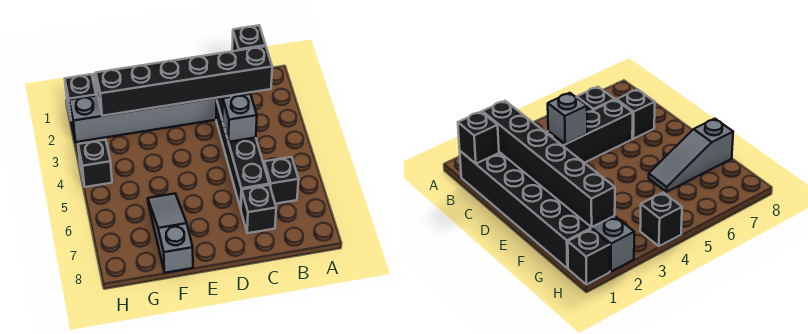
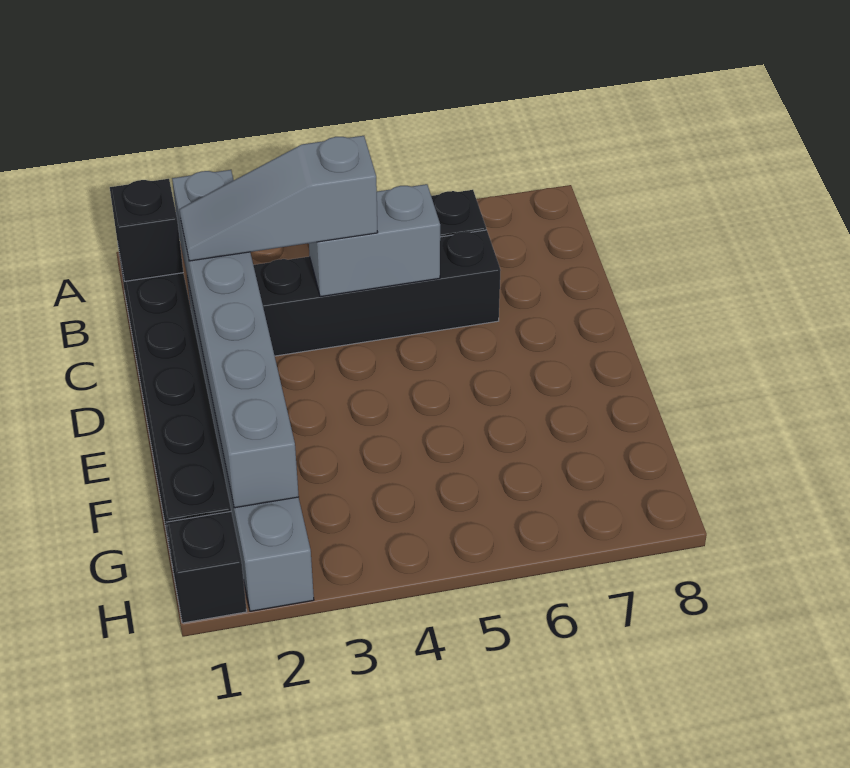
black 1x6 brick [96,46,272,116] -> grey 1x6 brick [172,170,299,508]
grey 1x1 brick [223,94,257,142] -> grey 1x2 brick [309,184,440,297]
black 1x1 brick [241,185,276,233] -> none
grey 1x3 slope [148,194,193,273] -> grey 1x3 slope moved to [180,136,378,261]
black 1x1 brick [78,140,112,187] -> none

